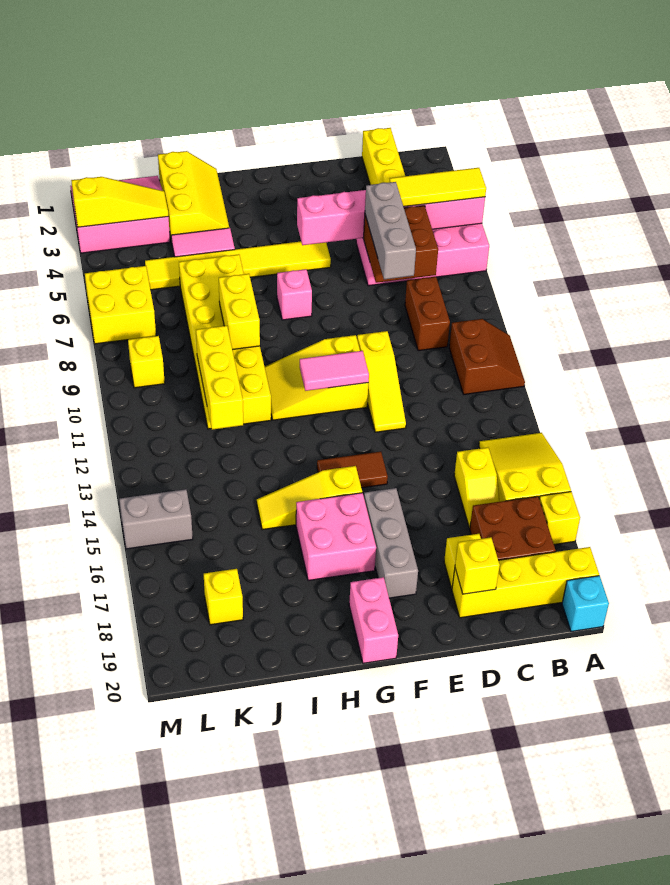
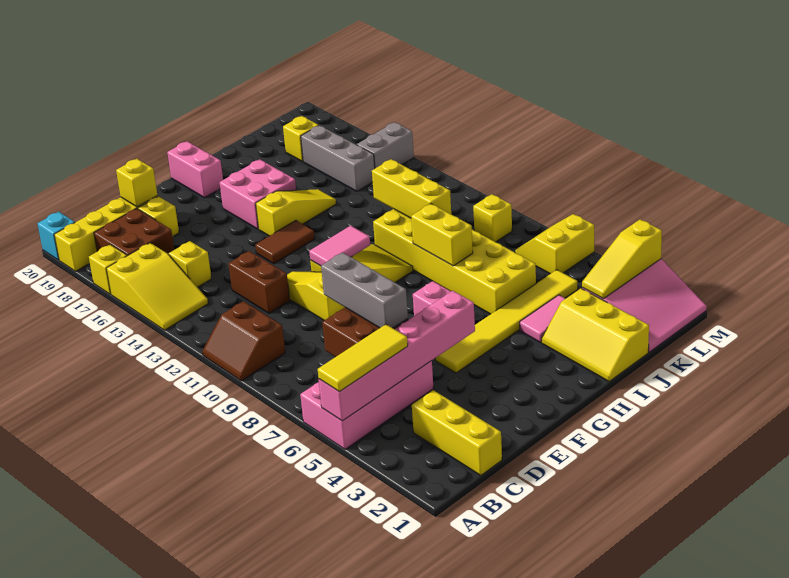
brown 1x2 brick [405,277,450,351] -> brown 1x2 brick moved to [229,251,290,313]
grey 1x3 brick [364,488,418,598] -> grey 1x3 brick moved to [301,125,375,191]
yellow 2x2 brick [85,266,156,344] -> yellow 2x2 slope [515,214,594,274]

